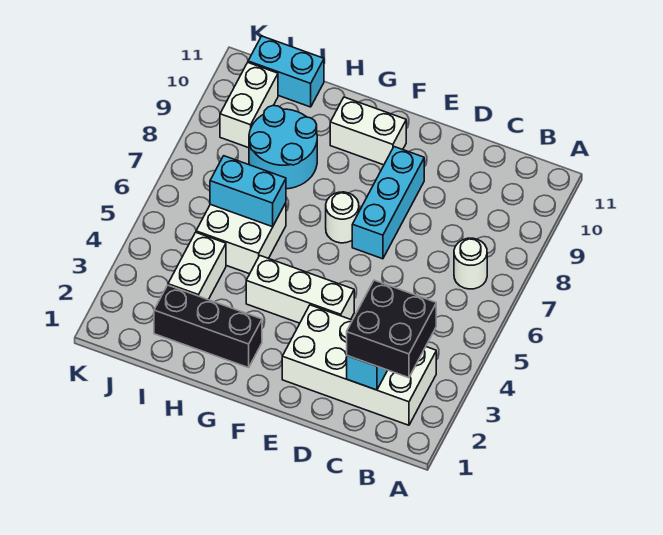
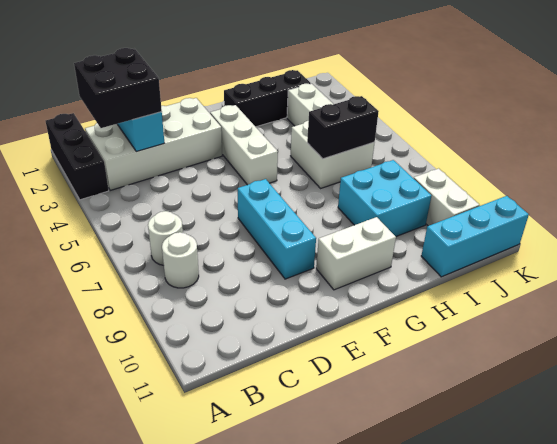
none -> black 1x3 brick [46,113,109,200]
white 1x3 brick [246,256,354,323] -> white 1x3 brick turned to [210,105,278,185]
white 1x1 round brick [326,192,359,243] -> white 1x1 round brick moved to [162,232,199,288]
cyan 1x2 brick [210,156,286,227] -> black 1x2 brick [307,96,379,159]
cyan 2x2 round brick [249,106,317,189] -> cyan 2x2 brick [338,160,431,236]
cyan 1x2 brick [248,36,324,107] -> cyan 1x3 brick [421,196,529,277]

